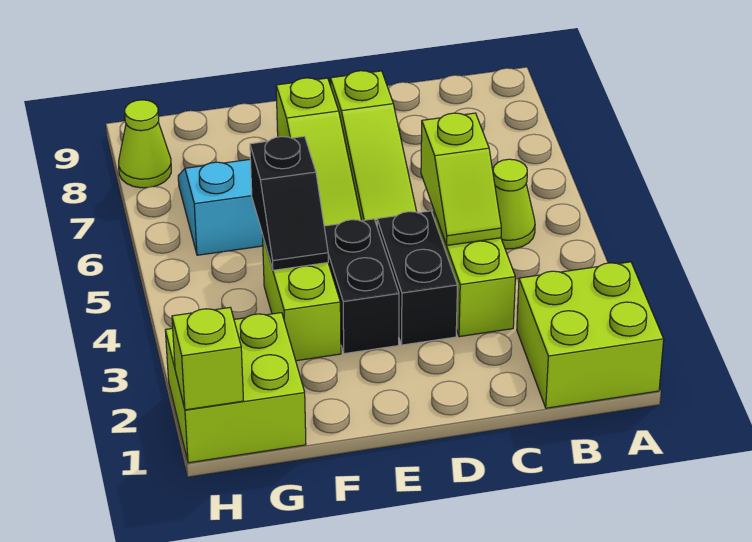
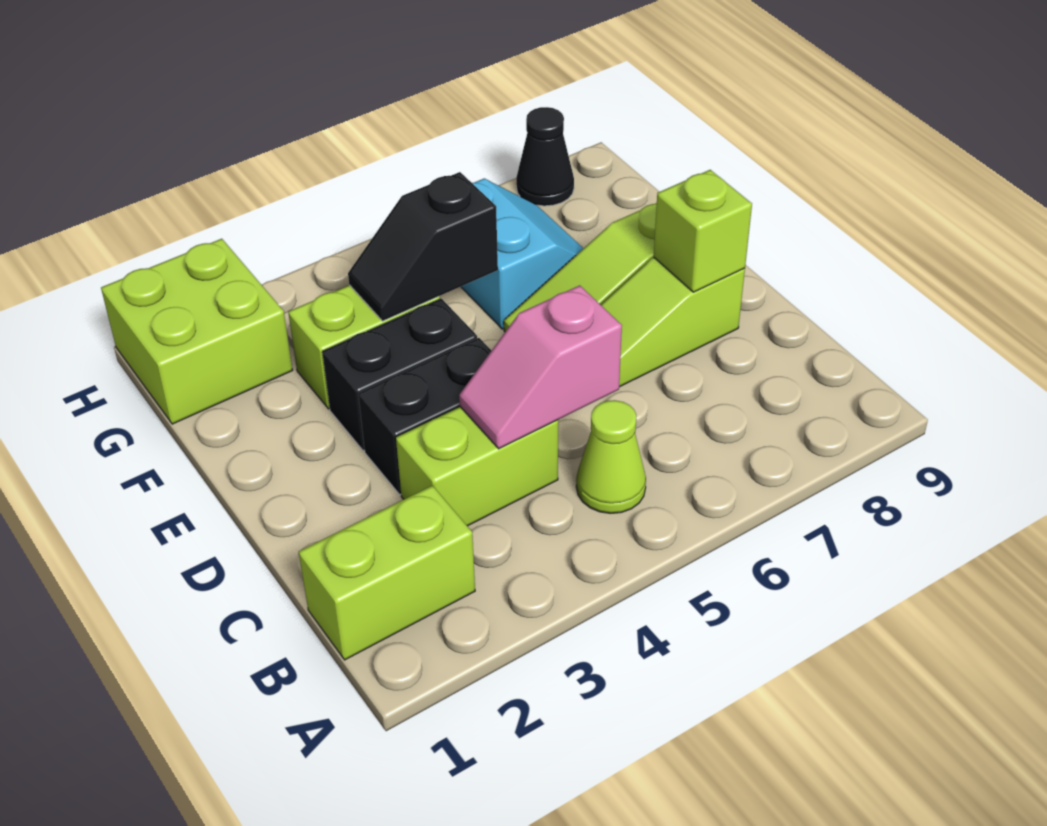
lime 2x2 brick [517,262,664,408] -> lime 1x2 brick [299,486,475,660]
lime 1x2 slope [421,113,501,245] -> pink 1x2 slope [459,285,622,449]
lime 1x1 brick [172,308,243,410] -> lime 1x1 brick moved to [654,170,752,292]
lime 1x1 cone [119,100,171,188] -> black 1x1 cone [516,107,574,206]

